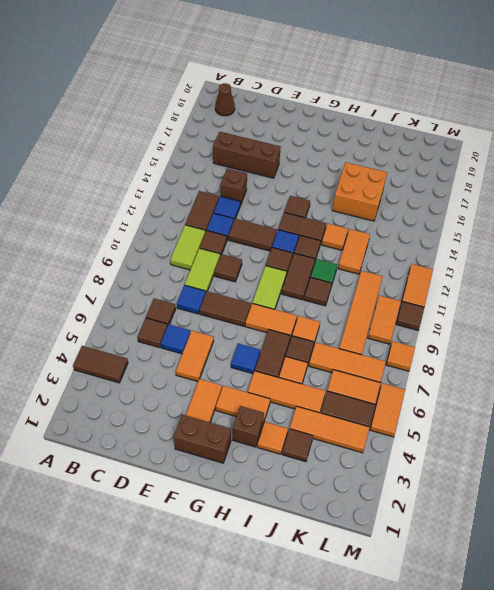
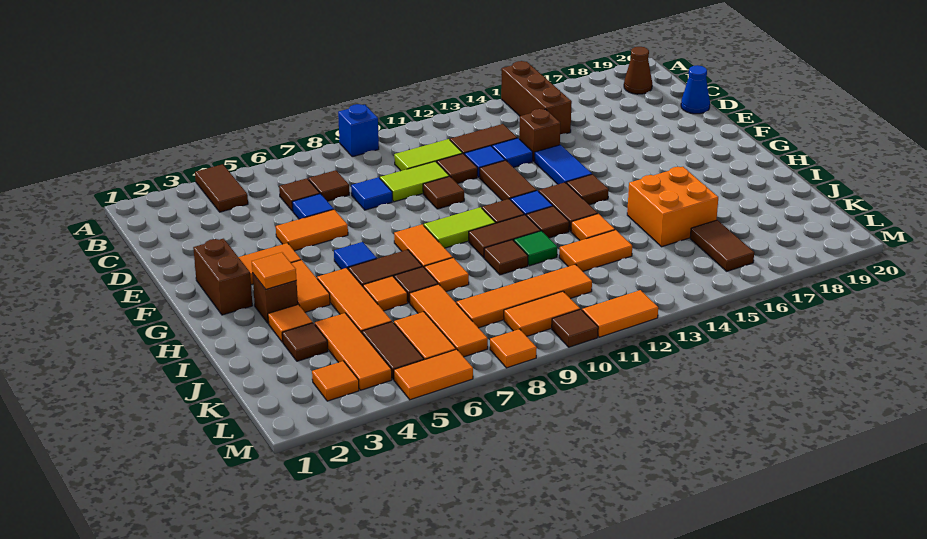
none -> blue 1x1 brick [338,104,379,157]
brown 1x3 brick [213,132,281,178] -> brown 1x3 brick moved to [501,61,572,134]
none -> blue 1x1 cone [681,65,710,114]
brown 1x2 tile [200,291,251,326] -> brown 1x2 tile moved to [690,220,754,271]
none -> blue 1x2 tile [535,145,592,184]
none -> orange 1x1 tile [252,252,296,289]
none -> orange 1x1 tile [312,361,359,401]

